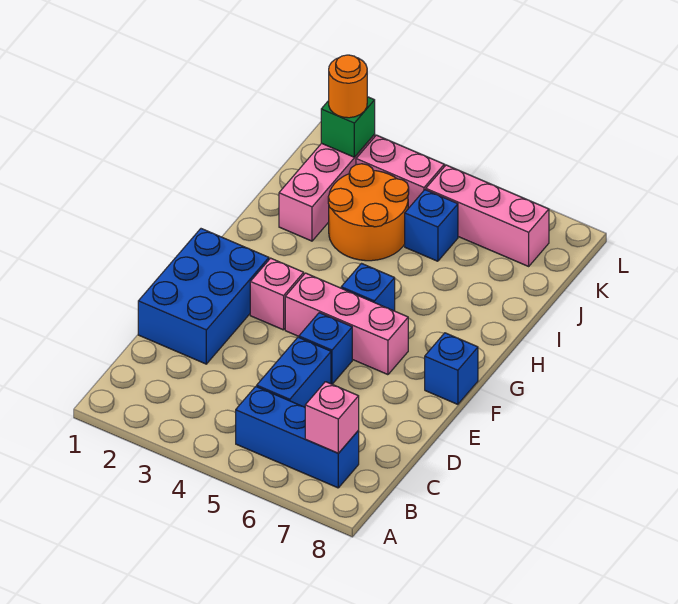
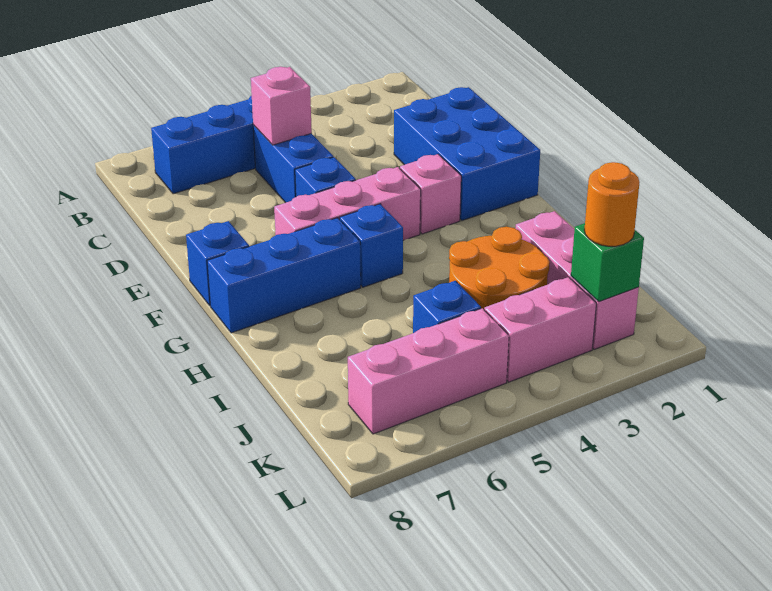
pink 1x1 brick [305,382,359,453] -> pink 1x1 brick moved to [251,67,312,145]
none -> blue 1x3 brick [207,218,361,333]

